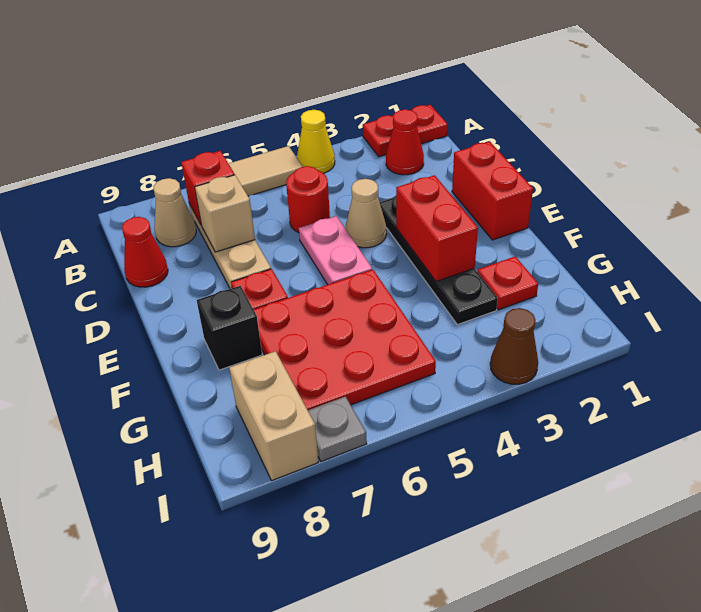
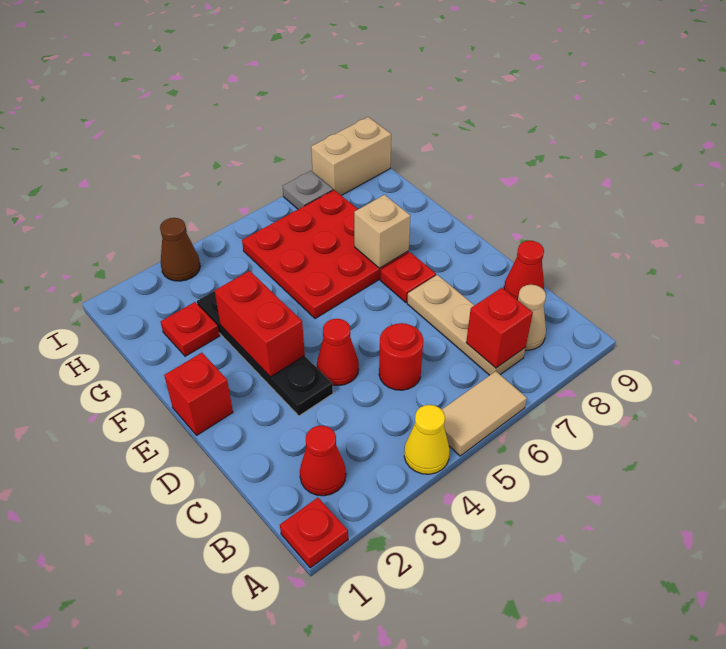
red 1x2 plate [363,105,447,157] -> red 1x1 plate [280,498,348,568]
tan 1x1 brick [195,175,255,252] -> tan 1x1 brick moved to [354,195,410,268]
red 1x2 brick [452,142,533,240] -> red 1x1 brick [164,353,233,435]
tan 1x1 cone [346,179,386,248] -> red 1x1 cone [317,319,359,386]
pink 1x2 plate [299,216,372,285] -> none
black 1x1 brick [197,286,262,370] -> none
tan 1x2 brick [229,351,318,481] -> tan 1x2 brick turned to [311,117,391,195]

